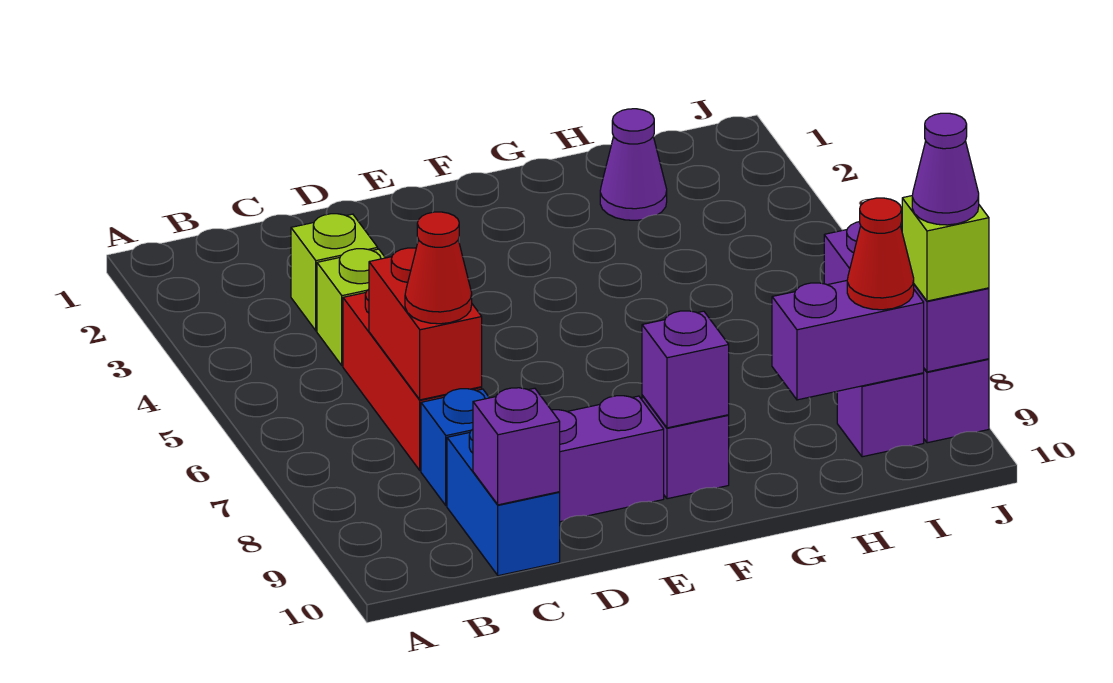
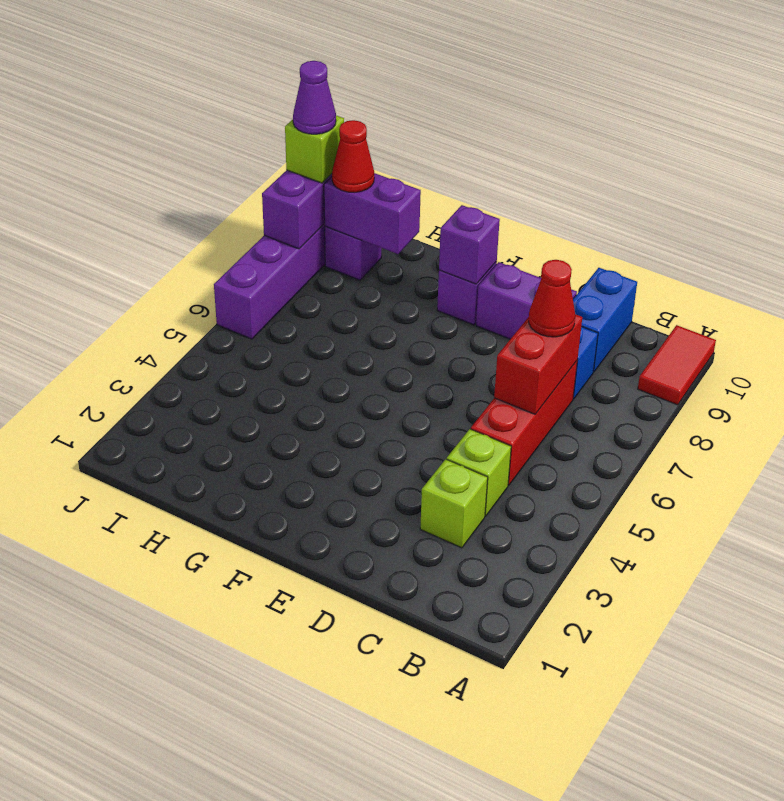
none -> red 1x2 tile [638,325,716,405]
purple 1x1 brick [473,388,560,505] -> none
purple 1x1 cone [600,109,667,220] -> none

